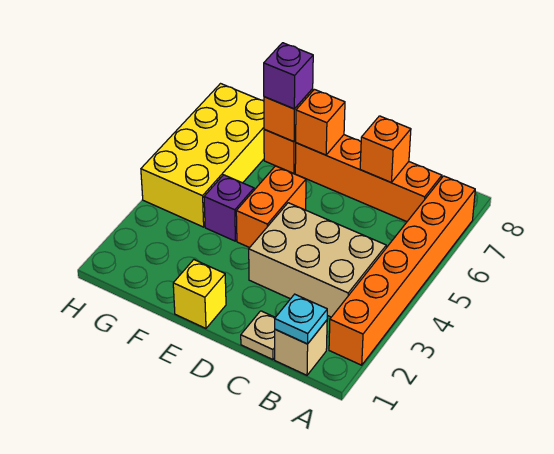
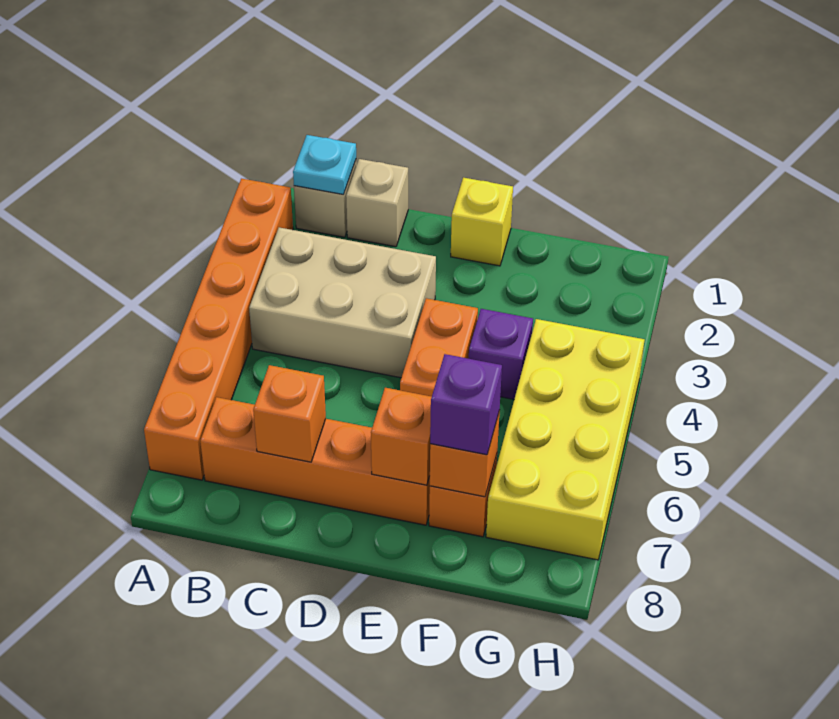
tan 1x1 plate [241,311,275,360] -> tan 1x1 brick [346,159,408,247]

